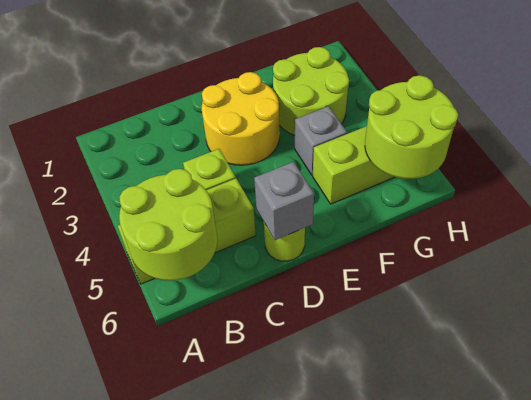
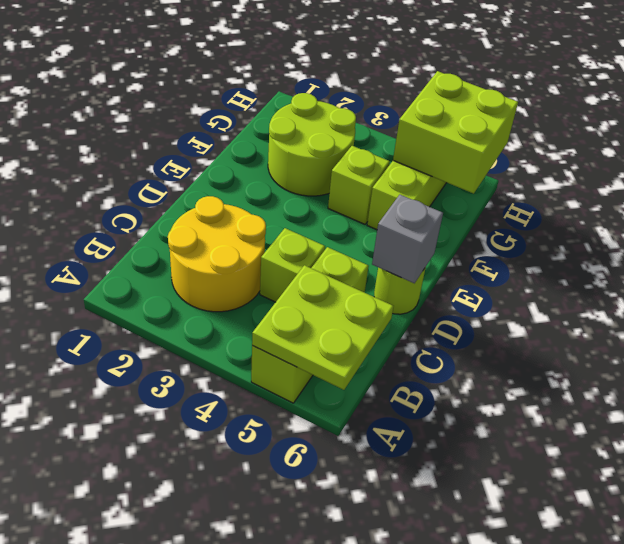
lime 2x2 round brick [119,169,217,281] -> lime 2x2 plate [252,265,394,390]
yellow 2x2 round brick [202,72,280,165] -> yellow 2x2 round brick moved to [168,196,266,312]
grey 1x1 brick [295,106,347,175] -> lime 1x1 brick [328,146,390,224]
lime 2x2 round brick [365,75,458,179] -> lime 2x2 brick [393,71,518,194]

